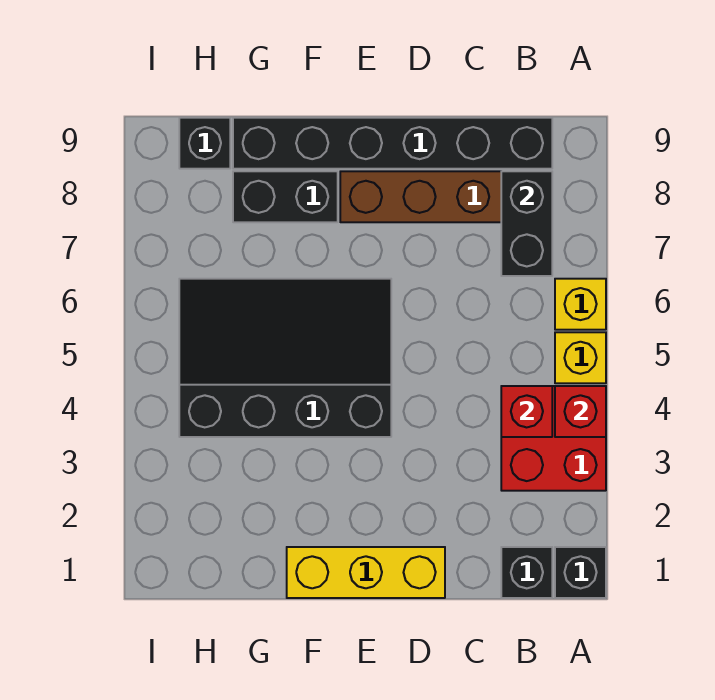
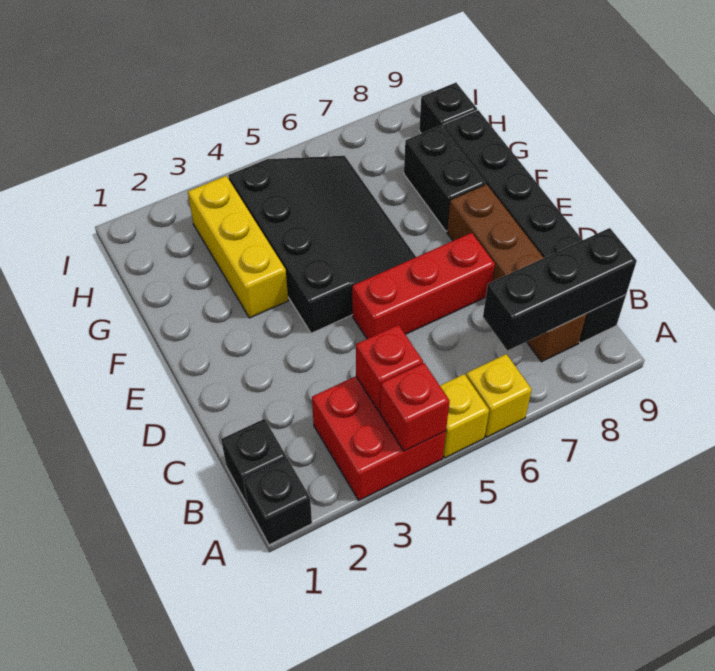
black 1x2 brick [501,171,552,276] -> black 1x3 brick [483,228,637,351]
yellow 1x3 brick [287,547,445,598] -> yellow 1x3 brick moved to [188,176,288,318]
none -> red 1x3 brick [352,233,495,339]

